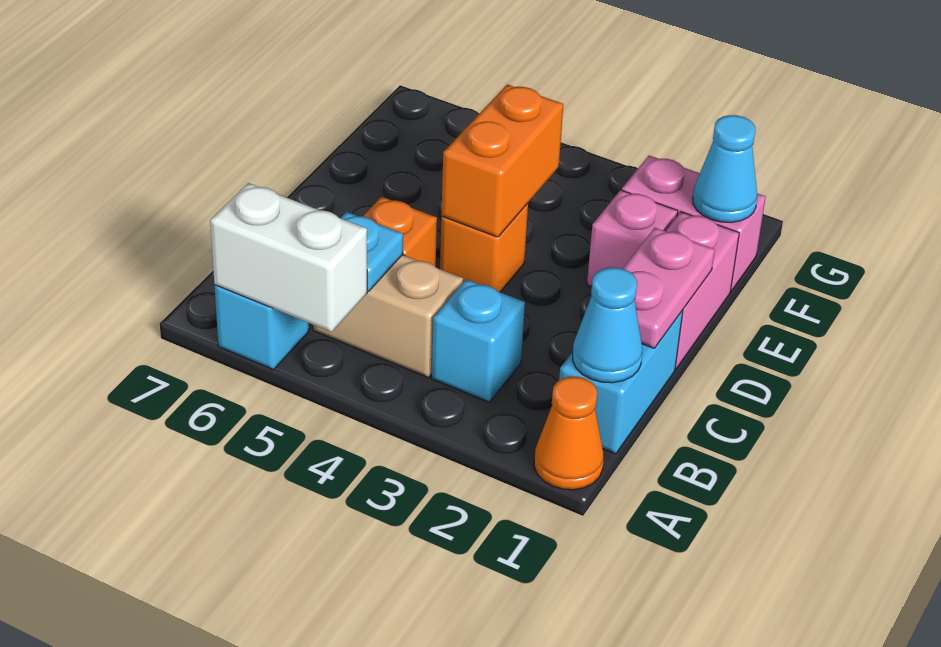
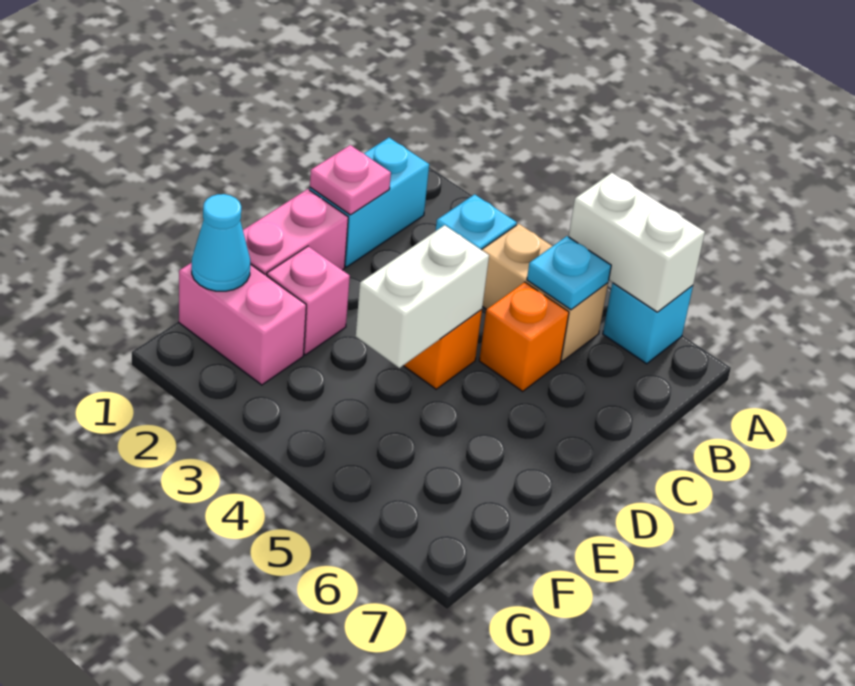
orange 1x1 cone [534,376,604,490] -> none
cyan 1x1 cone [573,267,642,383] -> none
pink 1x2 plate [623,228,715,348] -> pink 1x1 plate [310,145,391,215]
orange 1x2 brick [441,84,564,237] -> white 1x2 brick [356,225,489,368]

